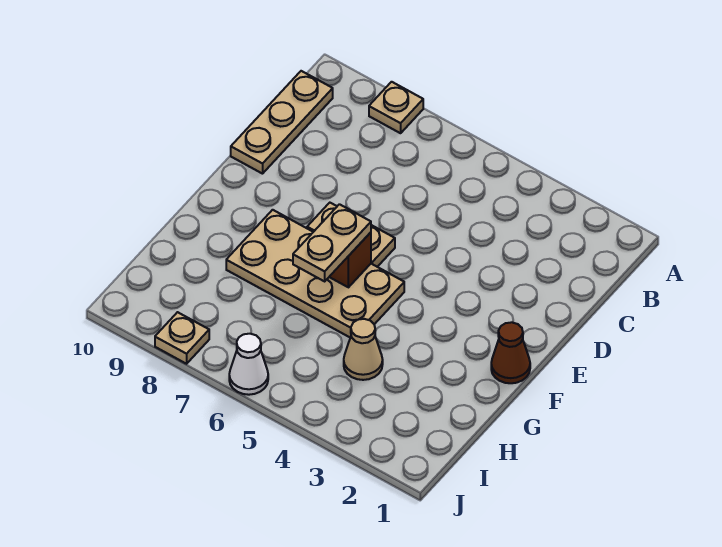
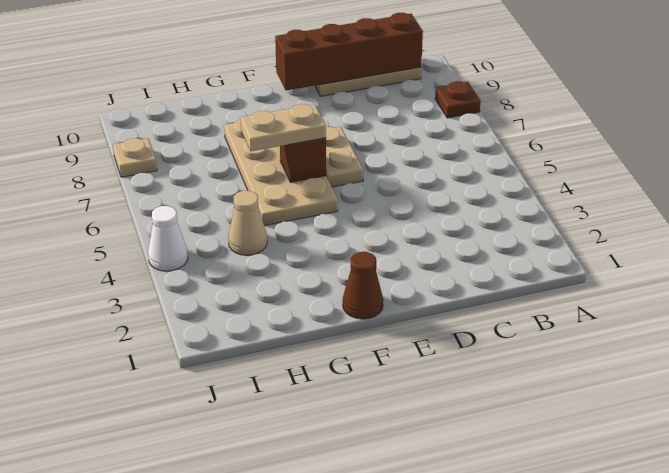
tan 1x1 plate [369,82,423,133] -> brown 1x1 plate [435,81,481,118]
none -> brown 1x4 brick [275,13,423,90]
white 1x1 cone [229,334,268,395] -> white 1x1 cone moved to [148,206,188,271]

